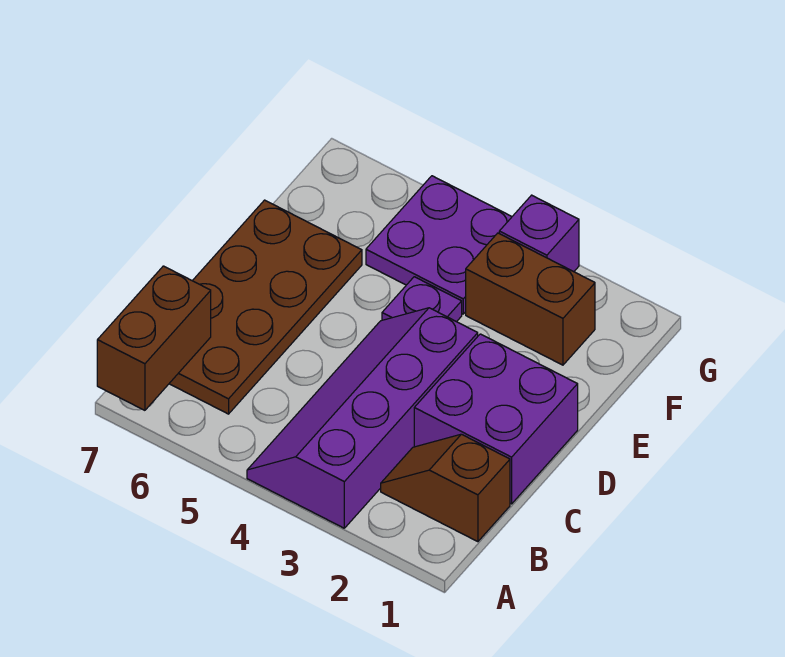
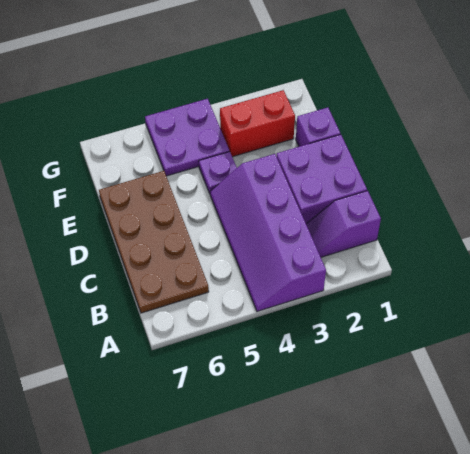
brown 1x2 brick [97,266,211,410] -> none
brown 1x2 slope [381,434,510,542] -> purple 1x2 slope [306,191,381,257]
brown 1x2 brick [466,233,595,365] -> red 1x2 brick [220,90,295,157]
purple 1x1 brick [499,195,579,272] -> purple 1x1 brick moved to [296,108,340,147]

